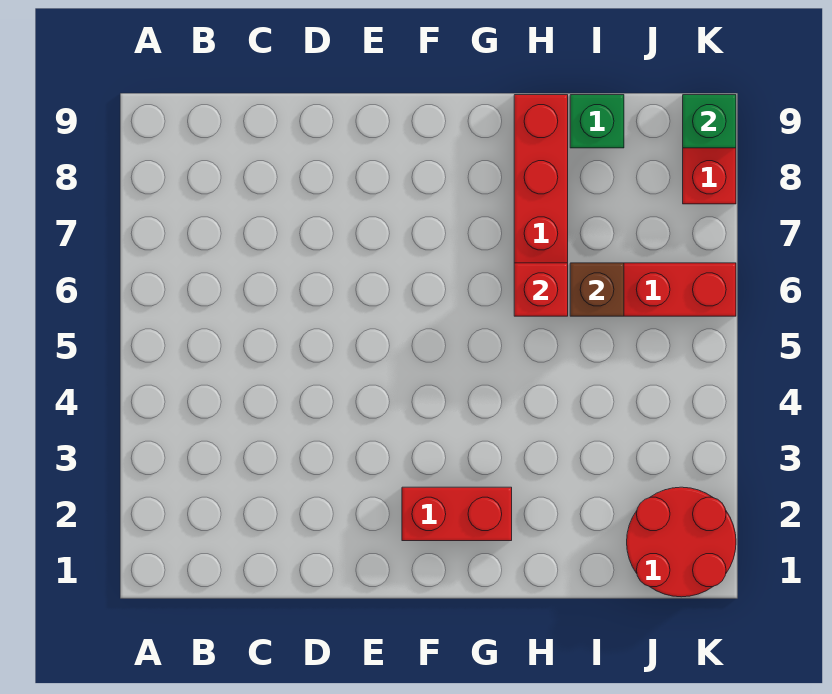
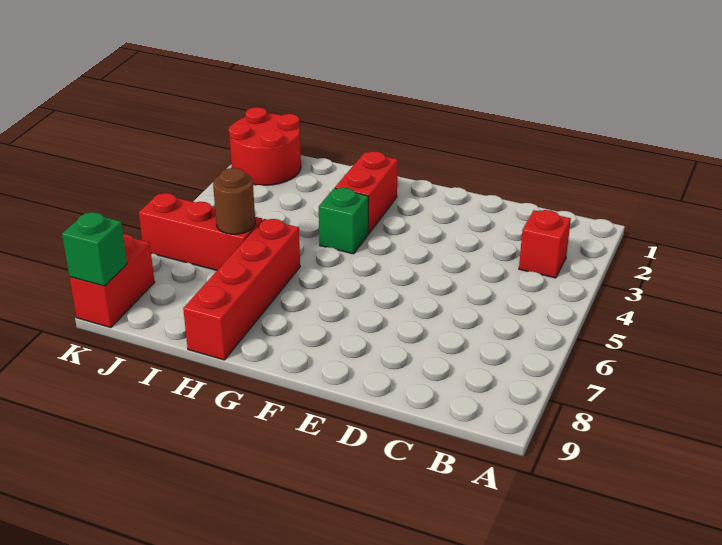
red 1x2 brick [402,487,512,541] -> red 1x2 brick turned to [335,151,398,234]
red 1x1 brick [514,263,568,316] -> red 1x1 brick moved to [519,210,571,278]
brown 1x1 brick [570,263,624,316] -> brown 1x1 round brick [213,168,255,234]
green 1x1 brick [570,95,624,148] -> green 1x1 brick moved to [319,188,368,254]

